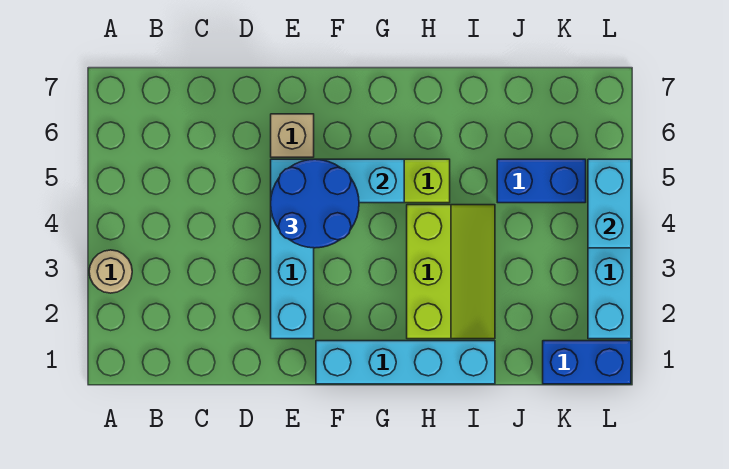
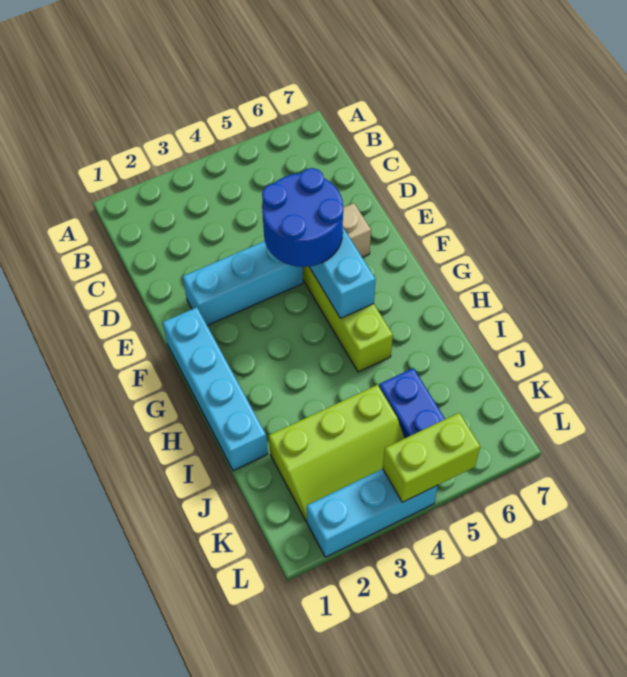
tan 1x1 round brick [89,250,132,293] -> none
lime 2x3 slope [407,205,495,339] -> lime 2x3 slope moved to [269,385,404,522]
blue 1x2 brick [543,341,631,384] -> none
cyan 1x2 brick [588,159,631,248] -> lime 1x2 brick [383,413,480,502]

